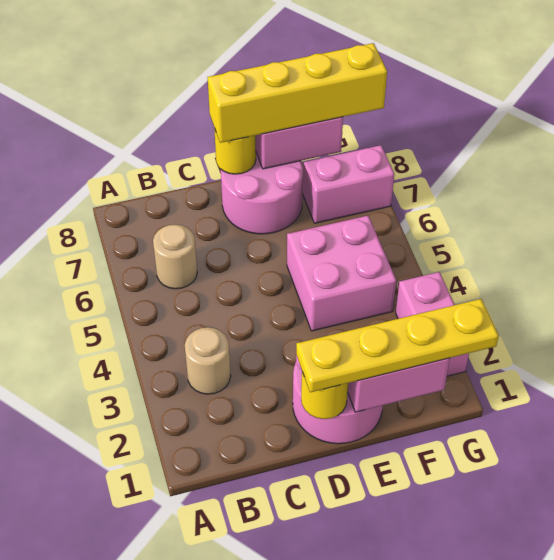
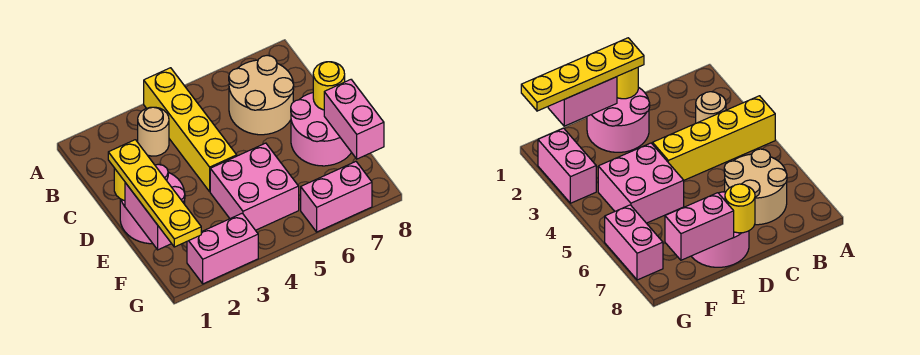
tan 1x1 round brick [153,225,197,289] -> tan 2x2 round brick [229,55,294,135]
yellow 1x4 brick [208,43,387,143] -> yellow 1x4 brick moved to [144,68,237,191]
pink 1x2 brick [303,145,394,223] -> pink 1x2 brick turned to [301,162,372,232]

